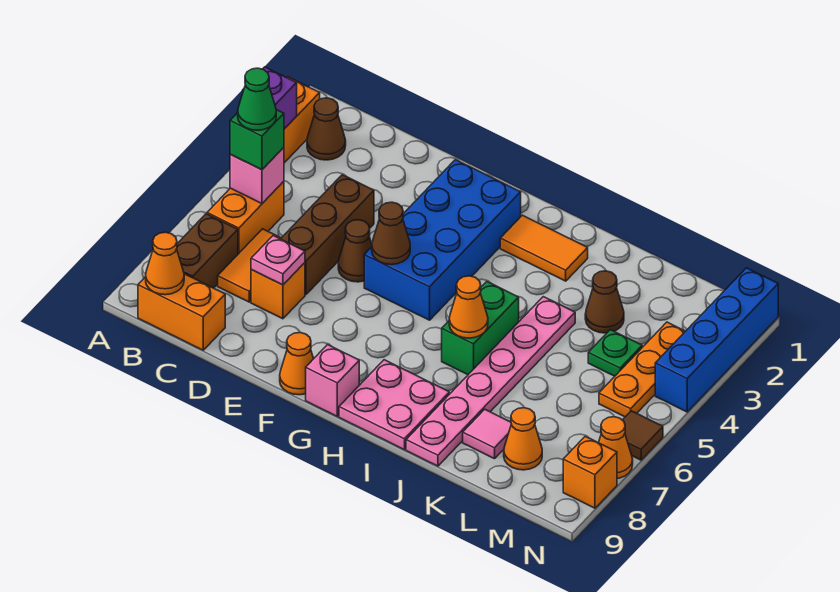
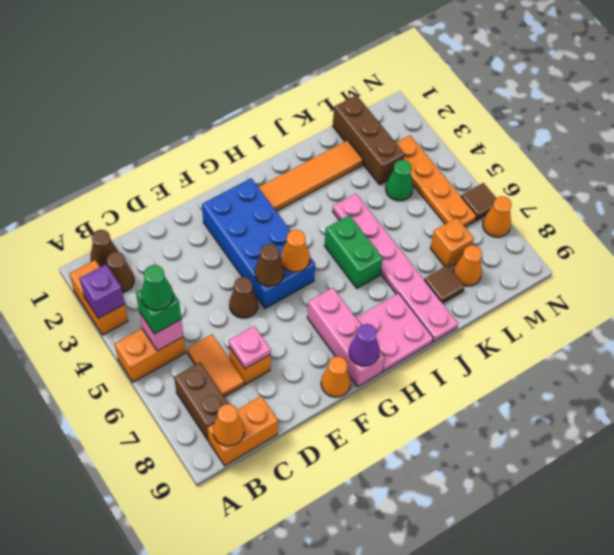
orange 1x2 brick [207,181,284,254] -> orange 1x2 brick turned to [115,329,185,382]
brown 1x3 brick [281,175,374,295] -> brown 1x3 brick moved to [333,95,405,185]
pink 1x1 brick [306,345,359,416] -> pink 1x3 brick [307,288,385,387]
none -> purple 1x1 cone [349,324,379,366]
orange 1x2 tile [500,215,588,281] -> orange 1x4 tile [258,140,363,211]
orange 1x1 cone [449,276,488,338] -> orange 1x1 cone moved to [281,230,310,272]
brown 1x1 cone [585,271,624,333] -> brown 1x1 cone moved to [91,230,118,267]
pink 1x1 tile [463,409,511,459] -> brown 1x1 tile [424,265,464,303]
green 1x1 plate [588,330,642,376] -> green 1x1 cone [386,160,413,201]
orange 1x3 plate [599,322,685,417] -> orange 1x4 plate [396,136,477,227]
blue 1x4 brick [655,268,778,412] -> none
orange 1x1 brick [563,436,617,508] -> orange 1x1 brick moved to [430,218,474,267]

